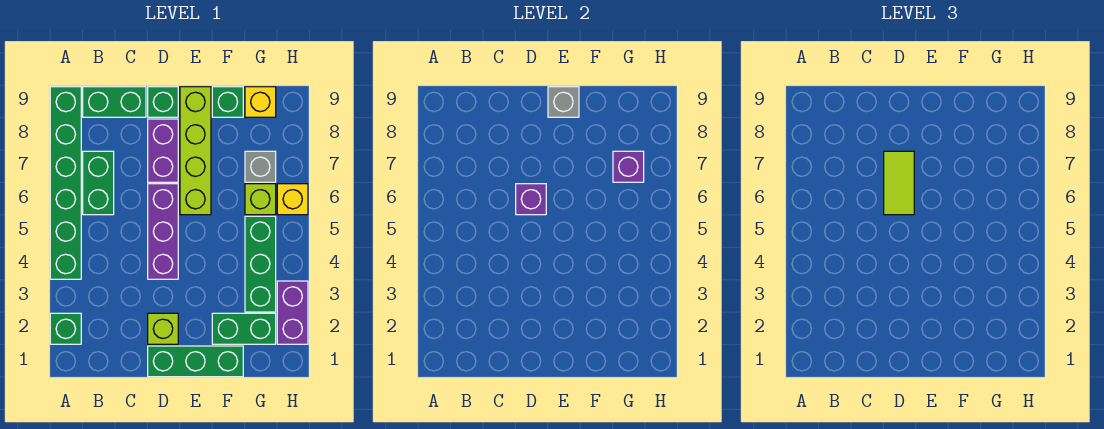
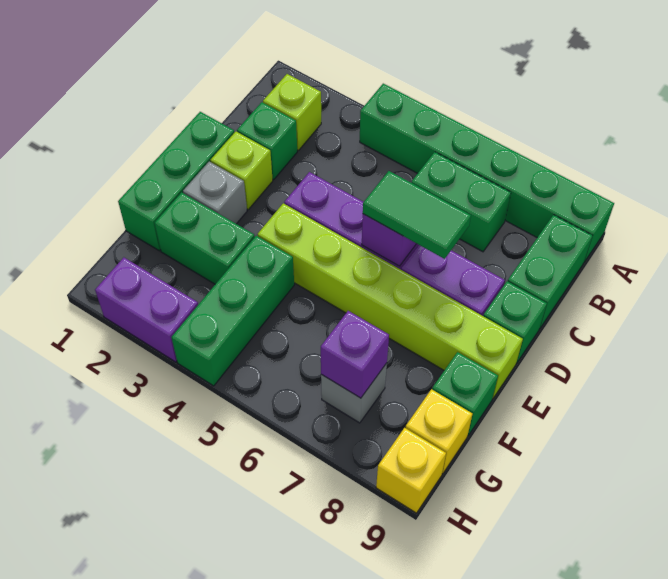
green 1x1 brick [50,313,81,344] -> green 1x1 brick moved to [237,102,297,180]
lime 1x2 tile [884,151,914,215] -> green 1x2 tile [363,171,471,259]
lime 1x4 brick [180,87,211,215] -> lime 1x6 brick [258,203,523,399]
grey 1x1 brick [548,87,579,117] -> grey 1x1 brick moved to [183,162,247,224]
green 1x2 brick [212,313,276,344] -> green 1x2 brick turned to [155,192,255,284]
green 1x3 brick [245,216,276,312] -> green 1x3 brick turned to [171,236,294,386]
lime 1x1 brick [245,184,276,215] -> lime 1x1 brick moved to [263,74,321,151]
yellow 1x1 brick [277,184,308,215] -> yellow 1x1 brick moved to [376,428,446,513]

